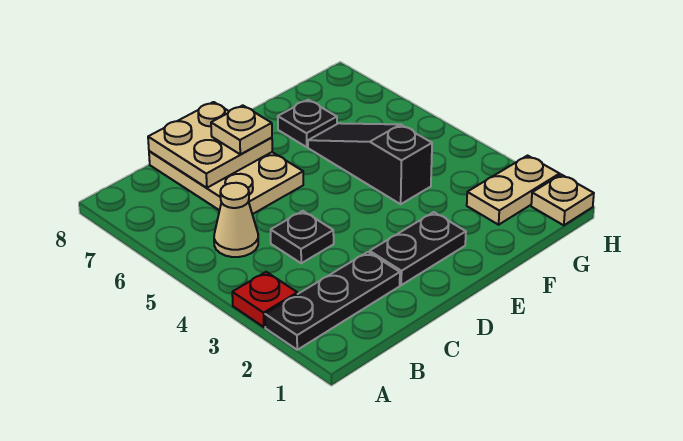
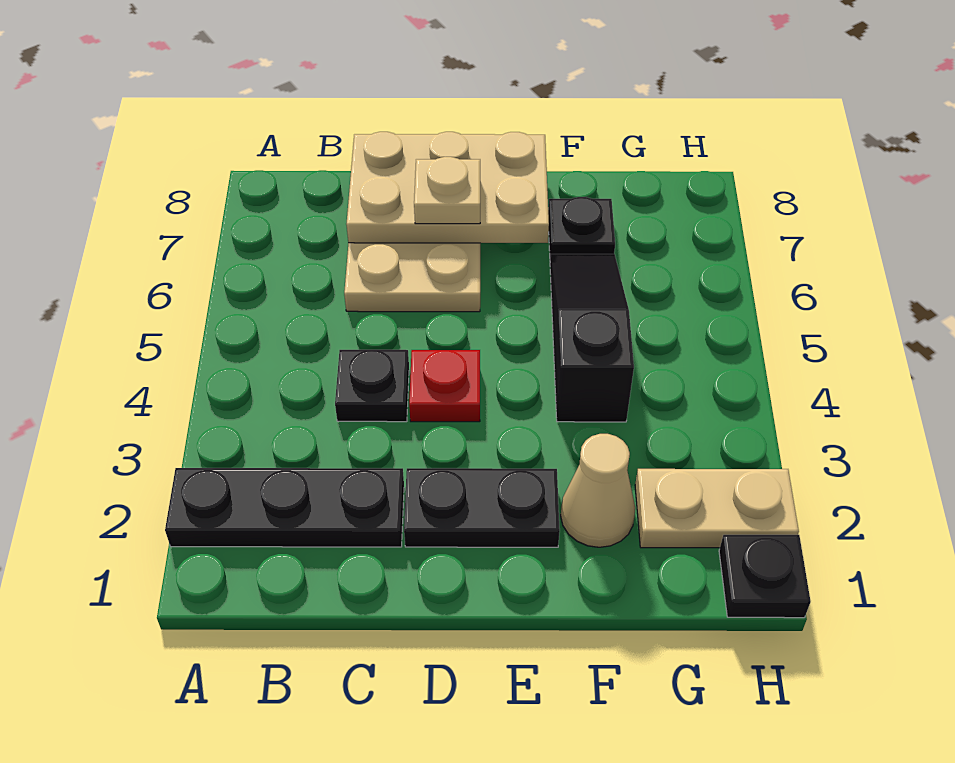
red 1x1 plate [232,272,297,327] -> red 1x1 plate moved to [409,350,480,422]
tan 1x1 cone [214,183,258,257] -> tan 1x1 cone moved to [561,434,635,547]
tan 2x2 plate [148,102,272,188] -> tan 2x3 plate [346,132,549,243]
tan 1x1 plate [531,175,594,225] -> black 1x1 plate [719,535,811,618]

